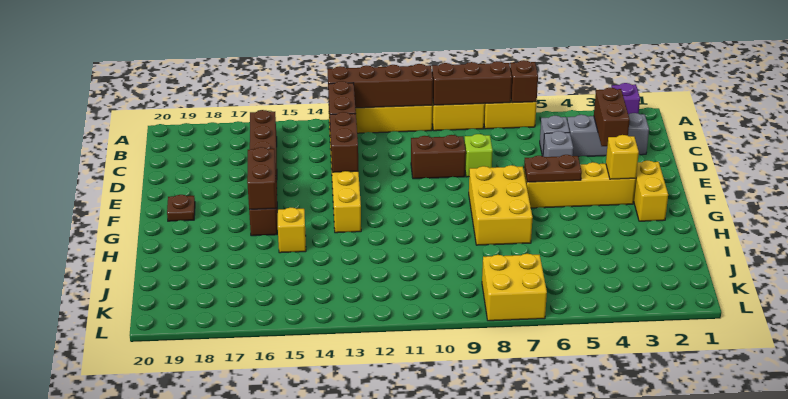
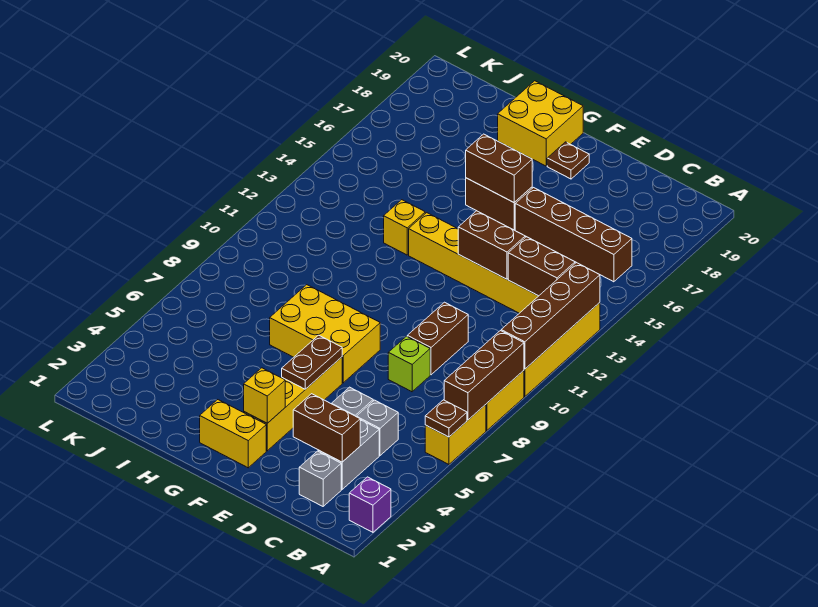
brown 1x1 brick [510,60,538,103] -> brown 1x1 plate [425,400,467,437]
yellow 1x1 brick [278,208,306,253] -> yellow 1x1 brick moved to [384,200,425,255]
yellow 2x2 brick [482,254,547,321] -> yellow 2x2 brick moved to [498,81,583,166]

